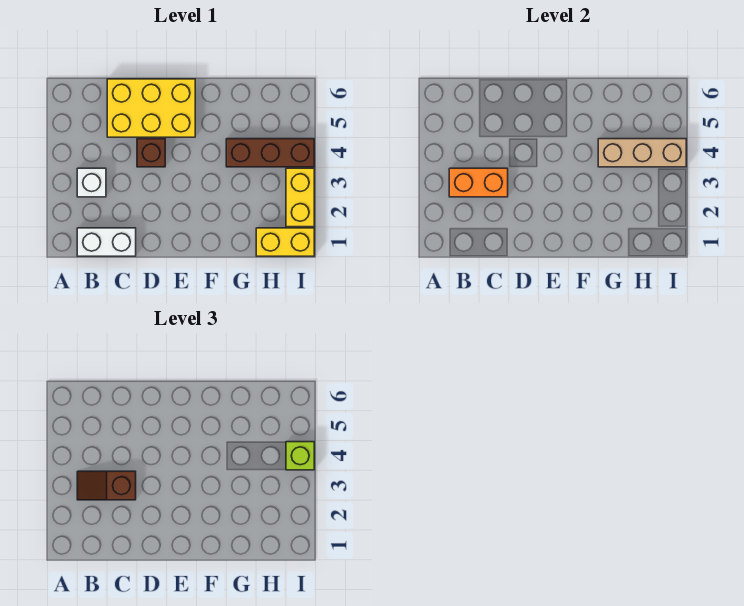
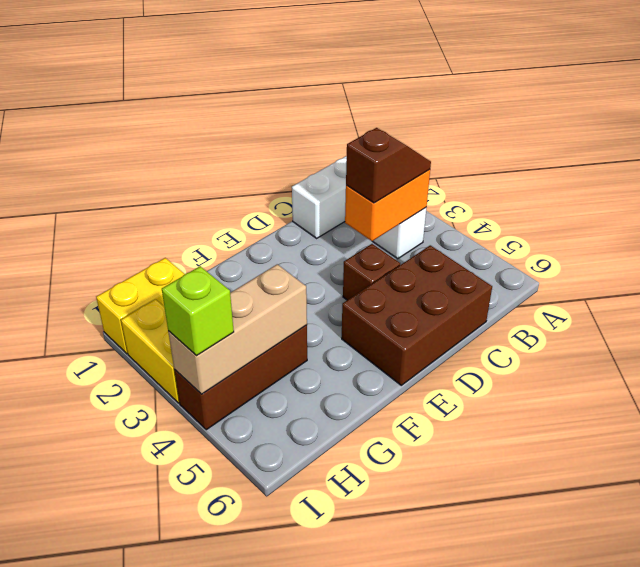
yellow 2x3 brick [107,79,195,137] -> brown 2x3 brick [342,245,492,385]

